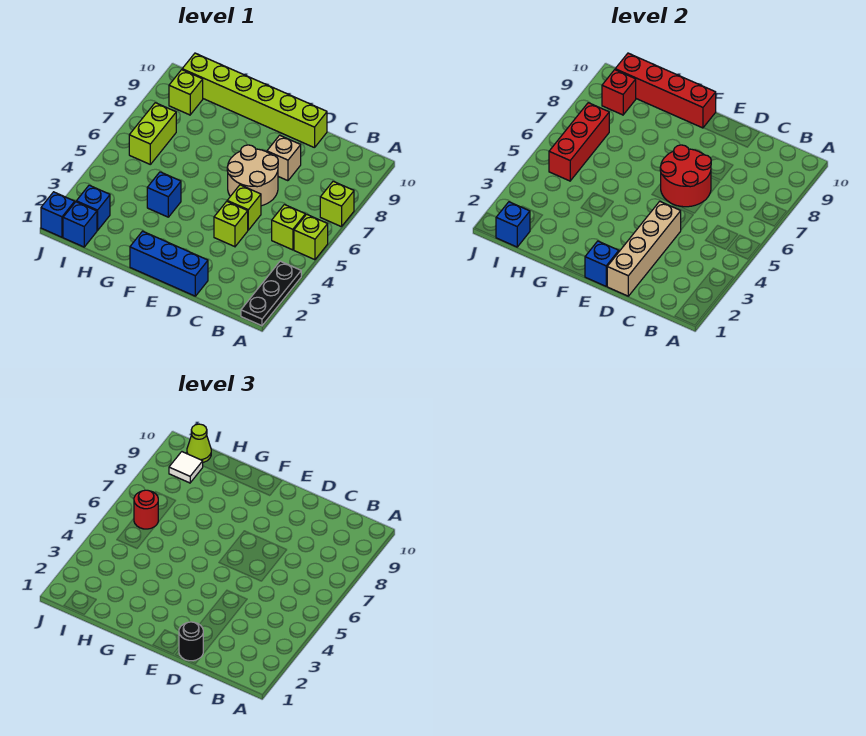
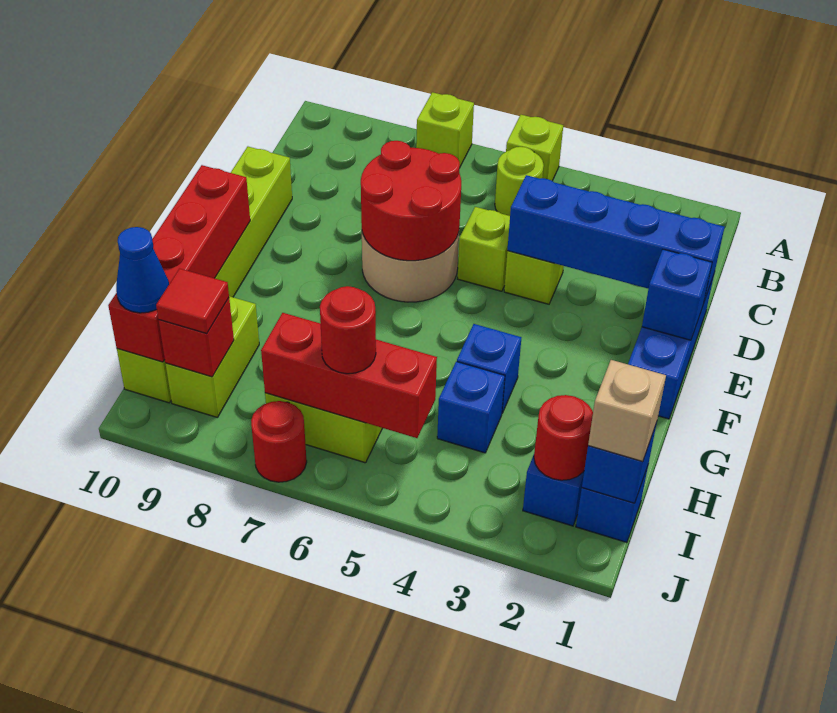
black 1x3 plate [241,261,301,326] -> none
lime 1x1 brick [272,205,305,250] -> lime 1x1 round brick [495,147,544,216]
tan 1x4 brick [607,201,681,296] -> blue 1x4 brick [507,175,724,301]
black 1x1 round brick [179,622,203,661] -> none
tan 1x1 brick [267,135,301,181] -> tan 1x1 brick moved to [588,360,666,462]
none -> red 1x1 round brick [534,395,593,480]
lime 1x1 brick [169,70,203,115] -> lime 1x2 brick [165,296,259,417]
white 1x1 tile [169,452,203,483] -> red 1x1 tile [156,269,229,334]
lime 1x1 cone [187,424,211,462] -> blue 1x1 cone [116,227,169,313]
blue 1x1 brick [41,192,75,237] -> blue 1x1 brick moved to [437,362,505,453]
none -> red 1x1 round brick [251,401,307,482]

